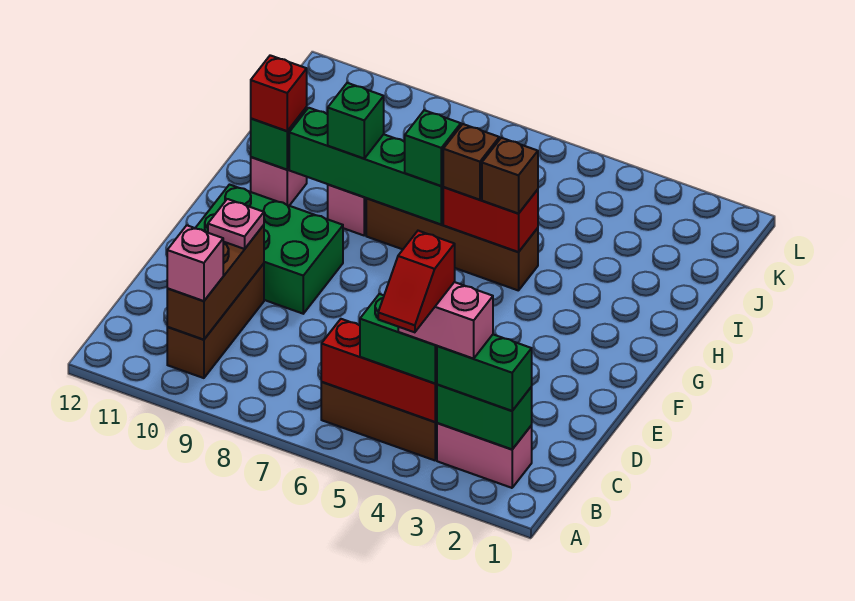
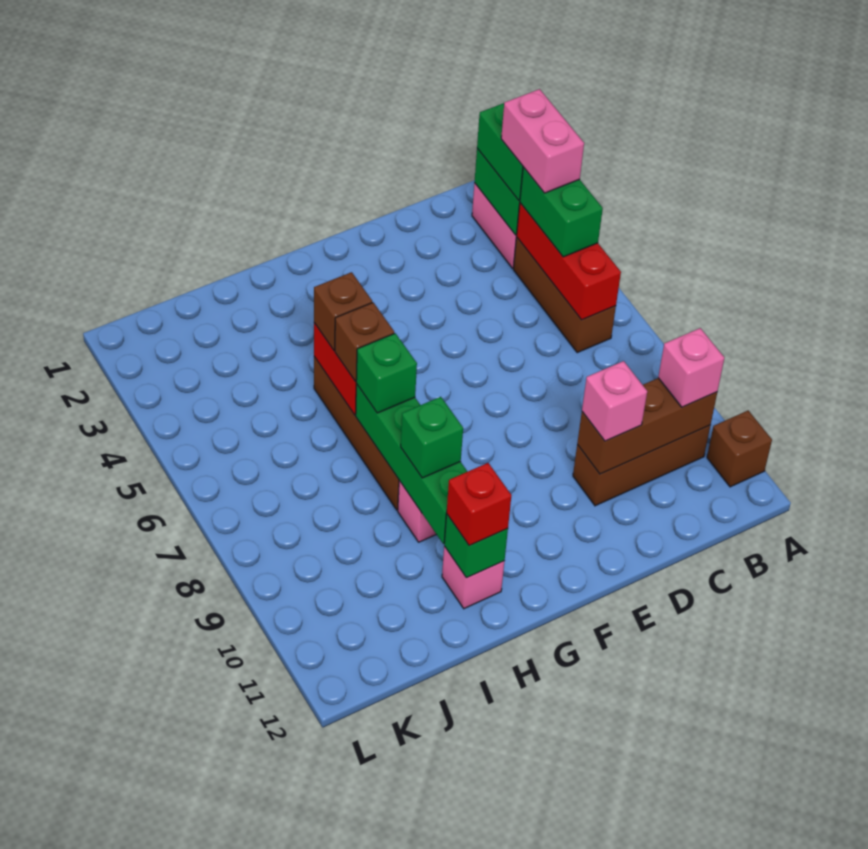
red 1x2 slope [378,231,455,332] -> none
none -> brown 1x1 brick [707,410,772,487]
pink 1x1 plate [208,199,264,249] -> pink 1x1 brick [582,361,647,441]
green 2x3 brick [196,185,343,314] -> none

